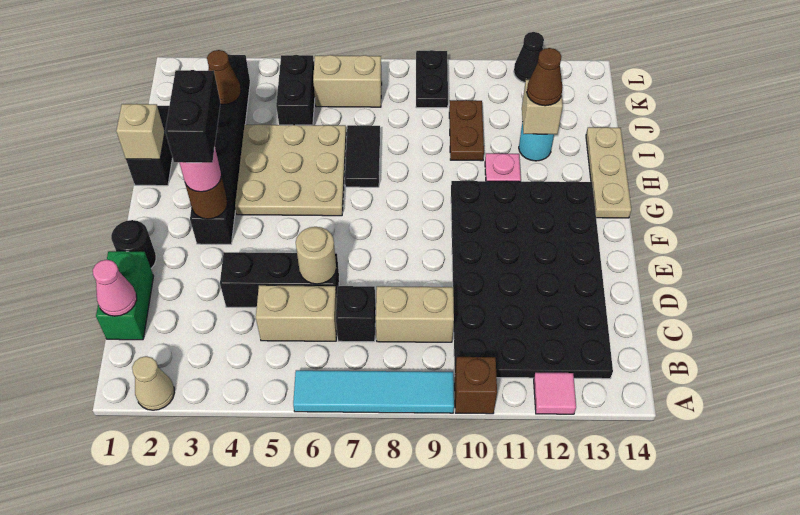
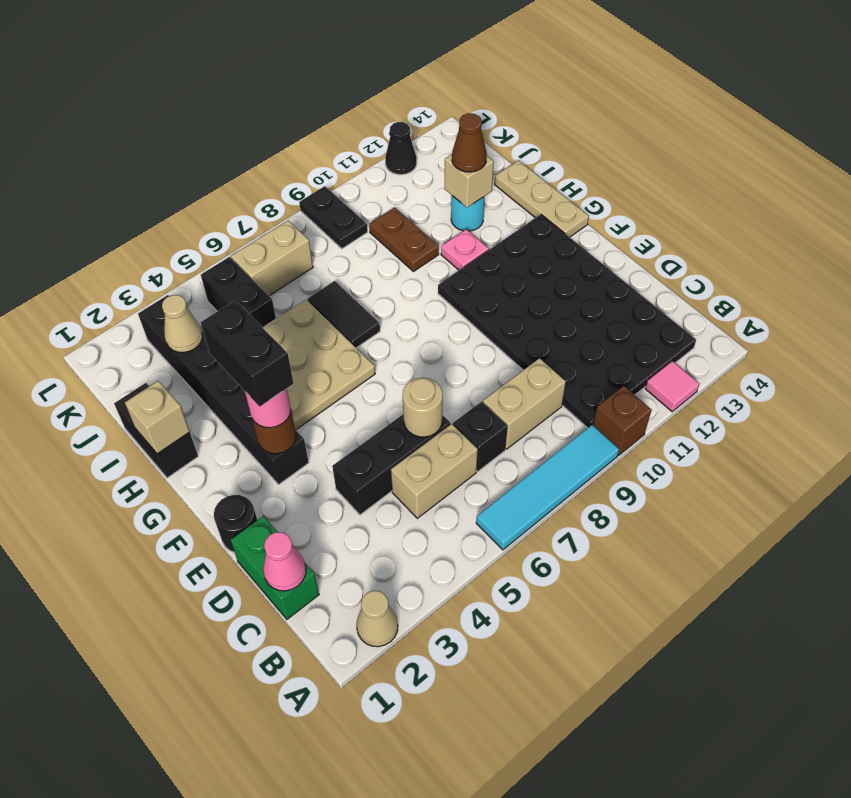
brown 1x1 cone [207,50,241,105] -> tan 1x1 cone [162,295,203,353]

